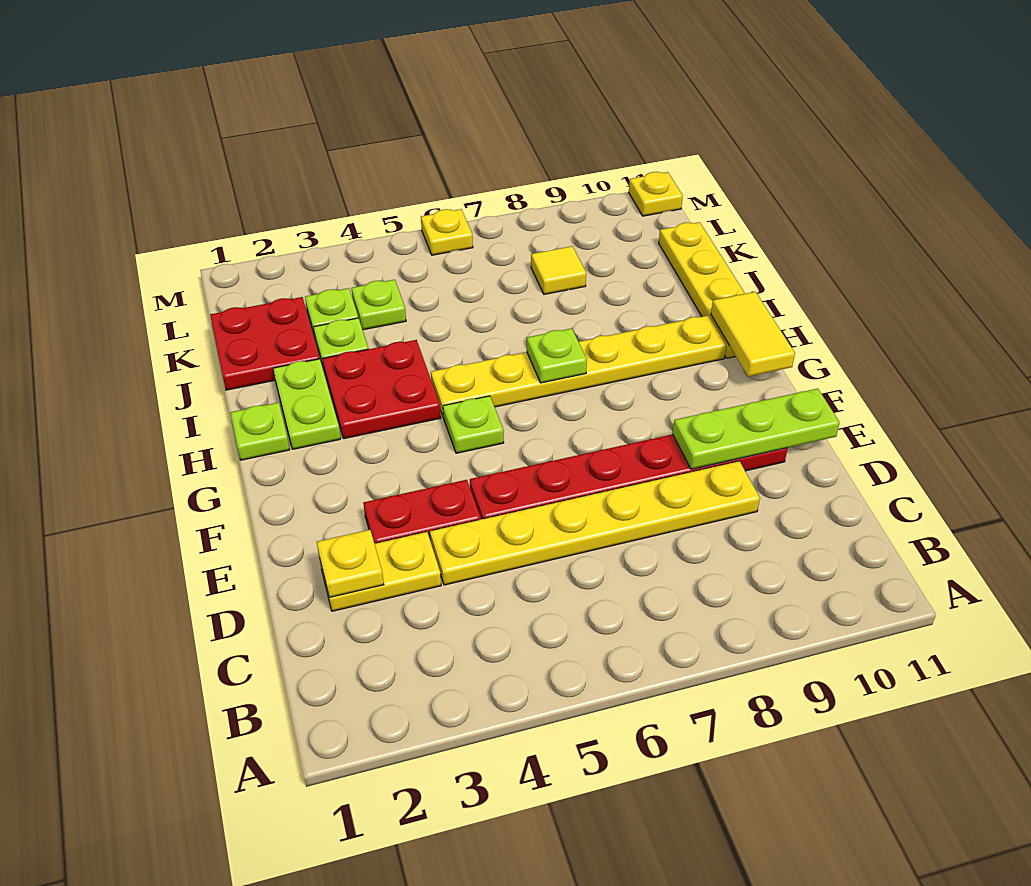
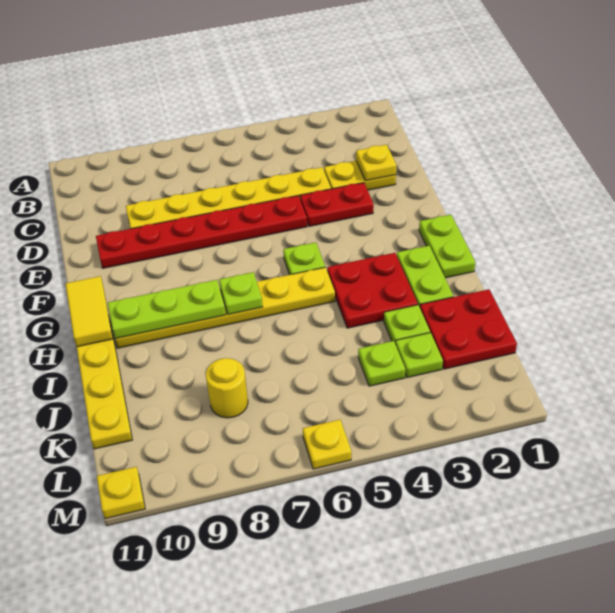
lime 1x3 plate [673,389,840,469] -> lime 1x3 plate moved to [108,280,226,339]
lime 1x1 plate [230,402,290,460] -> lime 1x2 plate [419,215,476,278]
yellow 1x1 tile [531,246,586,294] -> yellow 1x1 round brick [206,358,248,418]

